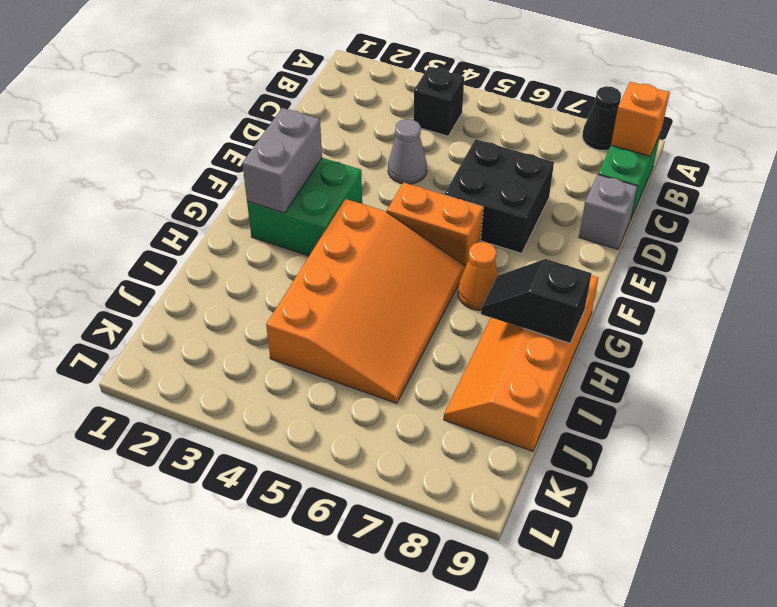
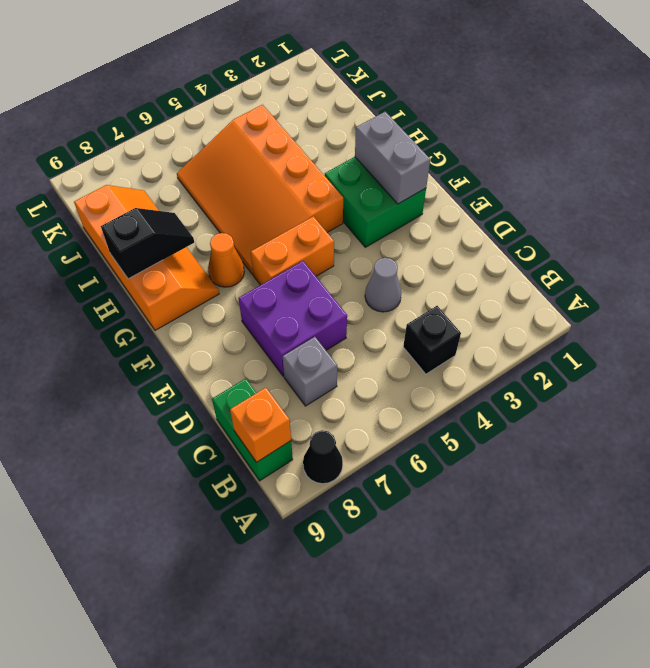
black 2x2 brick [445,139,554,254] -> purple 2x2 brick [239,261,347,376]
grey 1x1 brick [579,175,638,249] -> grey 1x1 brick moved to [283,337,337,406]

